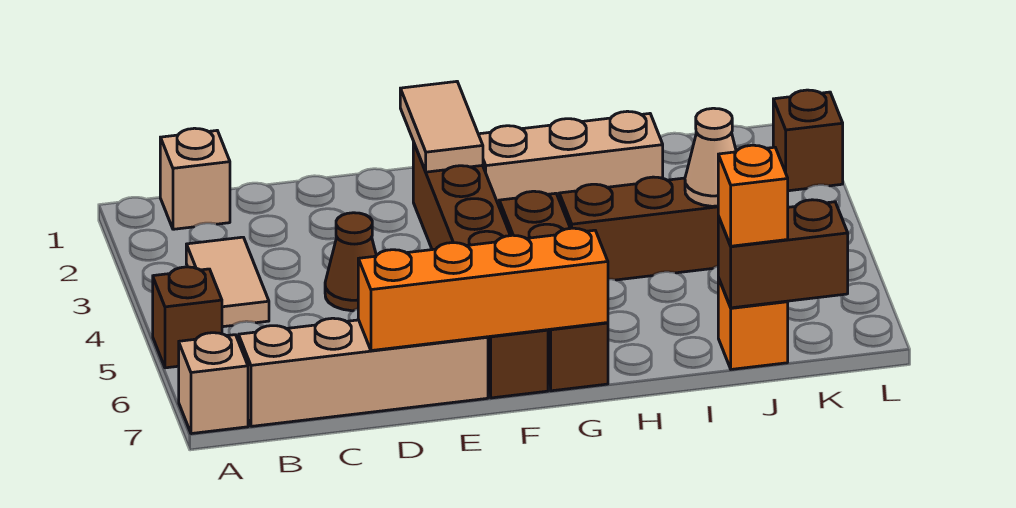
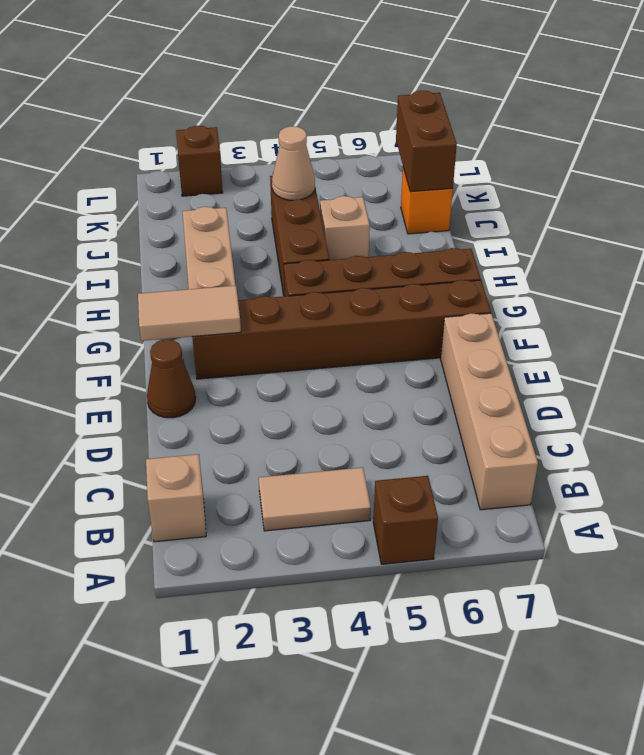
tan 1x1 brick [179,333,248,434] -> tan 1x1 brick moved to [320,196,370,260]
brown 1x1 cone [325,213,376,311] -> brown 1x1 cone moved to [147,339,196,418]
orange 1x4 brick [358,228,608,351] -> none
orange 1x1 brick [718,145,788,246] -> none

